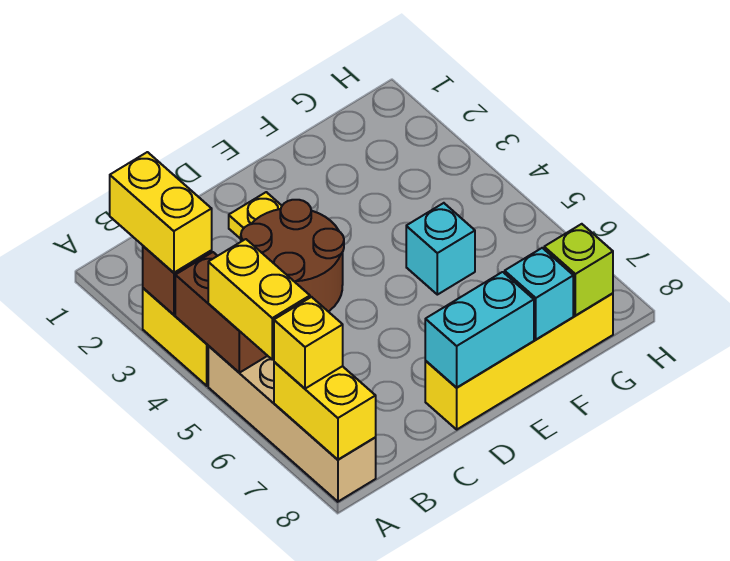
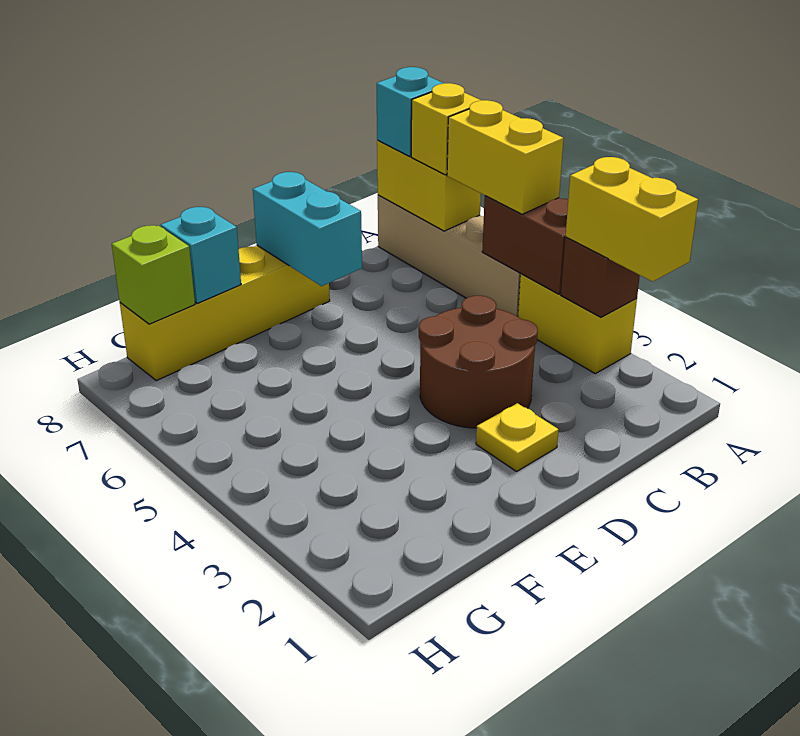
cyan 1x2 brick [425,272,534,387] -> cyan 1x2 brick turned to [253,172,362,286]
cyan 1x1 brick [406,203,475,295] -> cyan 1x1 brick moved to [377,67,444,156]

